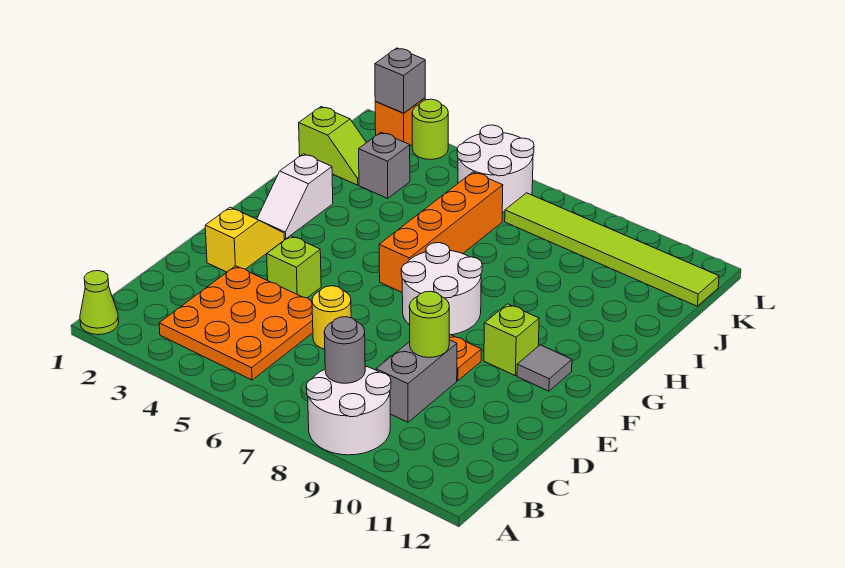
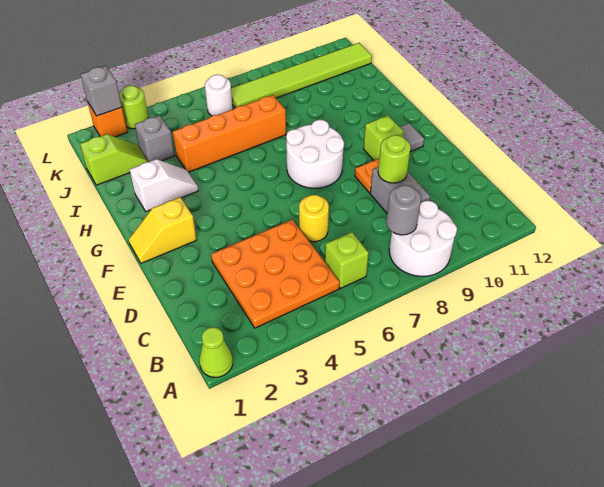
yellow 1x2 slope [205,207,284,272] -> yellow 1x2 slope turned to [129,197,197,263]
lime 1x1 brick [267,236,321,298] -> lime 1x1 brick moved to [325,232,369,288]
white 1x2 slope [257,154,333,239] -> white 1x2 slope turned to [129,159,198,212]
orange 1x4 brick [379,172,503,292] -> orange 1x4 brick turned to [173,95,286,172]
white 2x2 round brick [457,125,534,212] -> white 1x1 round brick [205,75,233,116]

